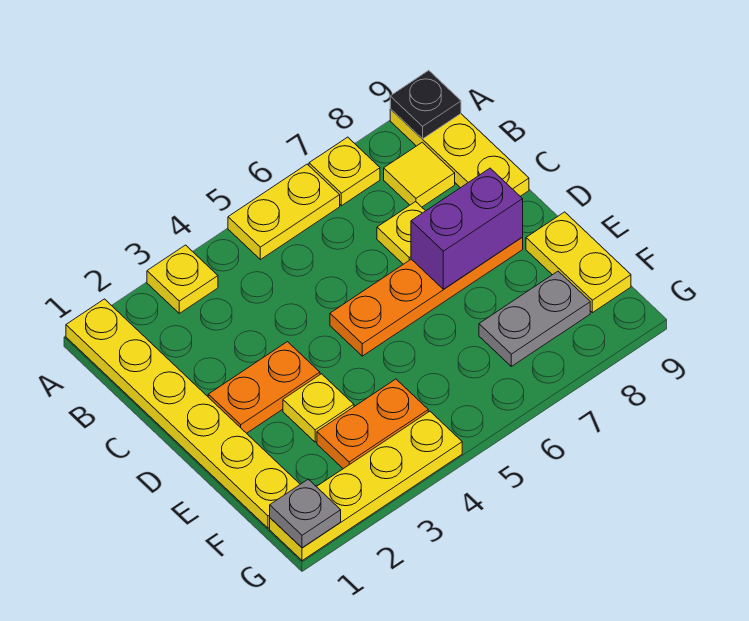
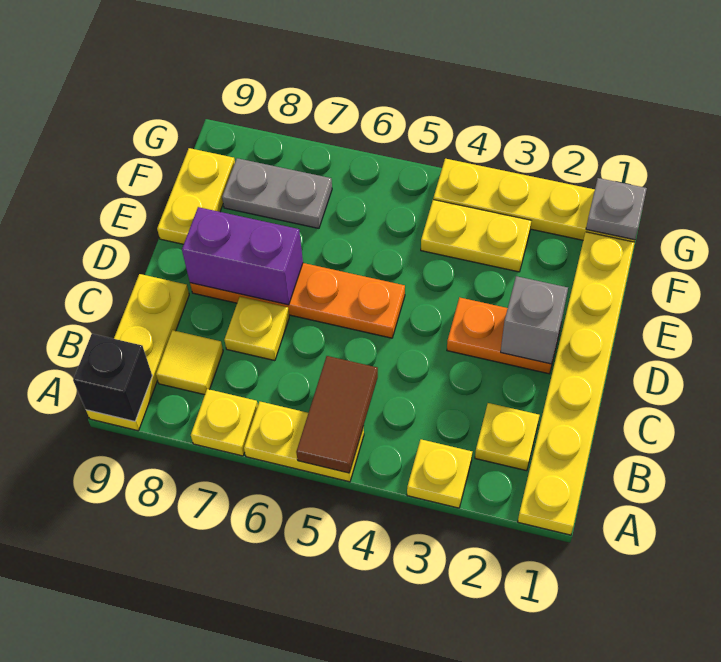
none -> brown 1x2 tile [296,356,378,473]
black 1x1 plate [390,70,461,139] -> black 1x1 brick [73,334,152,421]
none -> grey 1x1 brick [501,276,568,364]
yellow 1x1 plate [283,374,354,442] -> yellow 1x1 plate moved to [475,403,539,471]
orange 1x2 plate [317,379,428,469] -> yellow 1x2 plate [421,200,531,272]

